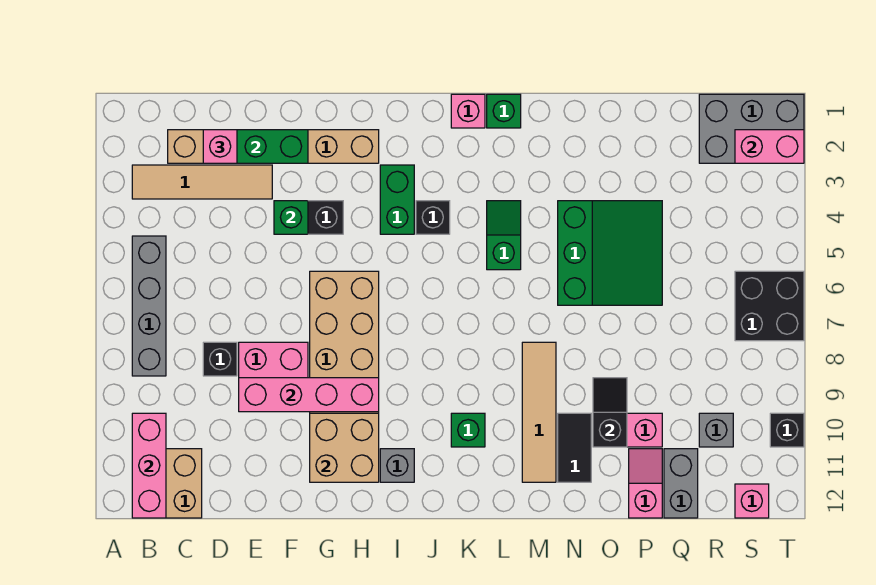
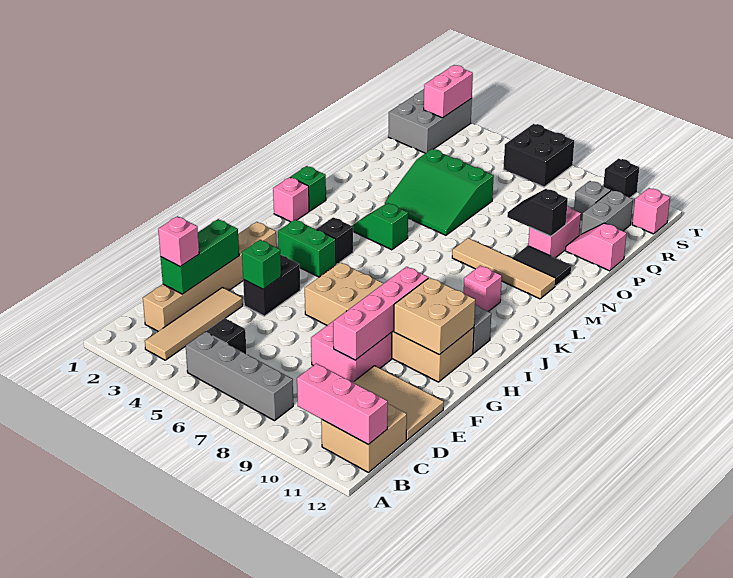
black 1x1 brick [203,342,237,376] -> black 1x1 brick moved to [206,318,247,354]
none -> tan 2x3 tile [353,366,444,440]
green 1x1 brick [451,413,485,447] -> pink 1x1 brick [464,266,502,312]
green 3x3 slope [558,201,662,305] -> green 3x3 slope turned to [385,149,494,235]
grey 1x2 brick [664,449,698,518] -> grey 1x2 brick turned to [581,190,633,234]

